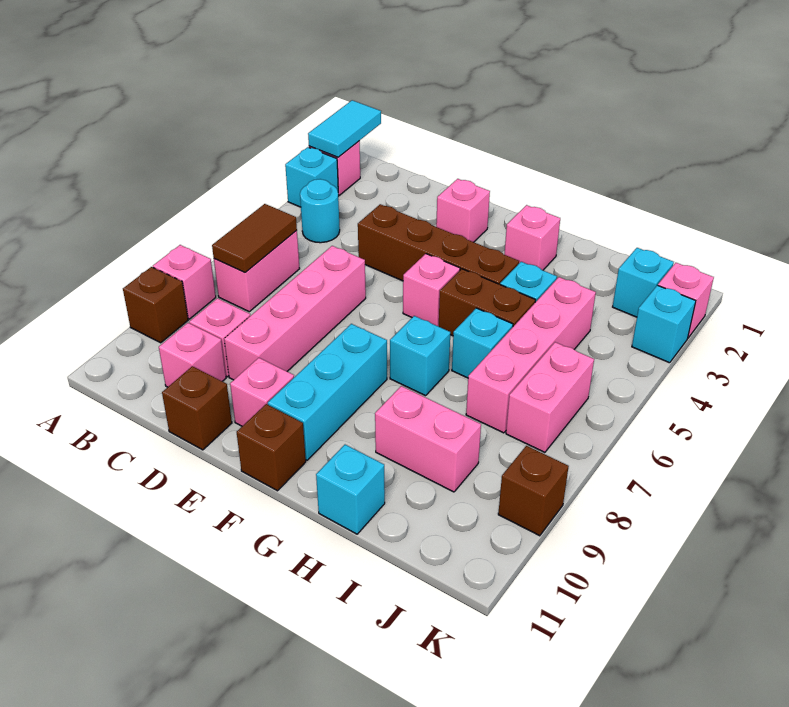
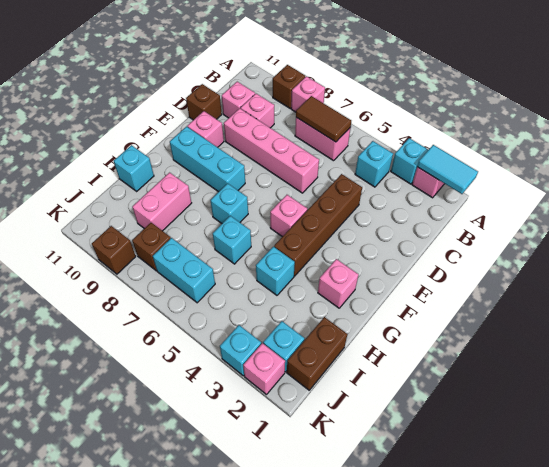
cyan 1x1 round brick [300,179,340,243] -> cyan 1x1 brick [355,141,393,187]
pink 1x1 brick [436,179,490,242] -> none
brown 1x1 brick [237,404,306,491] -> brown 1x1 brick moved to [132,223,171,271]
brown 1x2 brick [439,269,535,336] -> brown 1x2 brick moved to [287,317,347,390]
pink 1x4 brick [466,277,596,433] -> none
pink 1x2 brick [506,342,594,452] -> cyan 1x2 brick [153,238,215,303]

